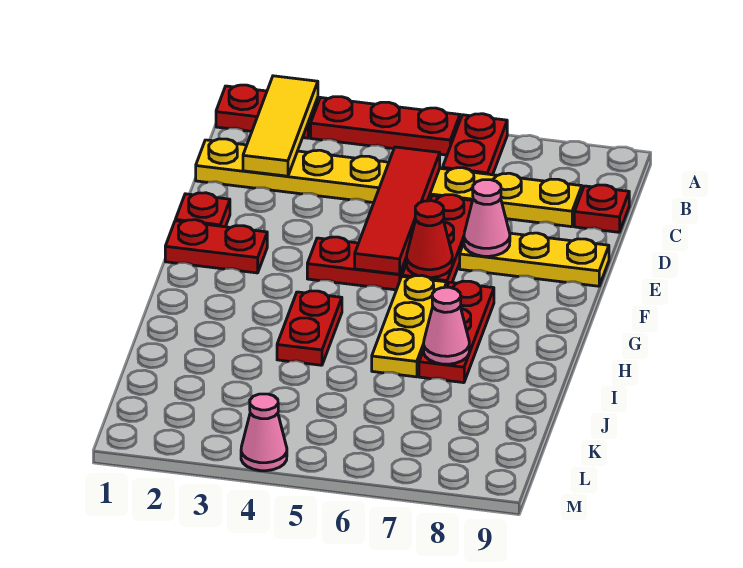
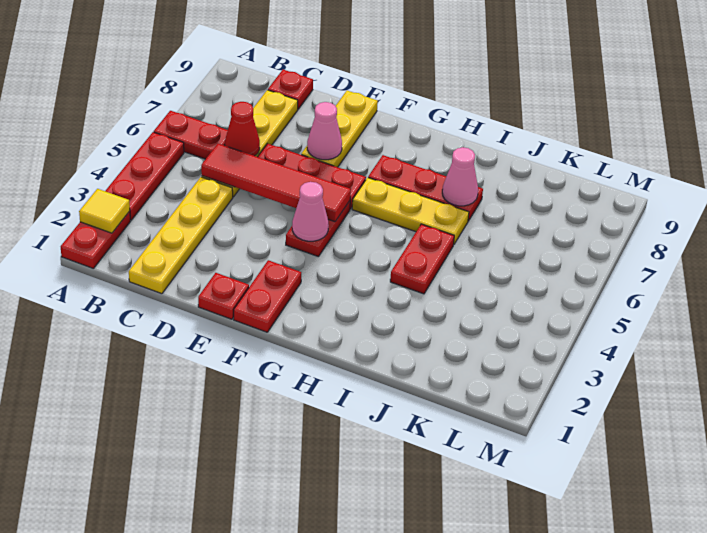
yellow 1x3 tile [243,76,318,176] -> yellow 1x1 tile [79,189,130,233]
red 1x1 cone [407,201,452,278] -> red 1x1 cone moved to [225,102,260,156]
red 1x2 plate [277,291,342,365] -> red 1x2 plate turned to [390,224,454,294]
pink 1x1 cone [241,394,287,471] -> pink 1x1 cone moved to [292,182,329,241]

